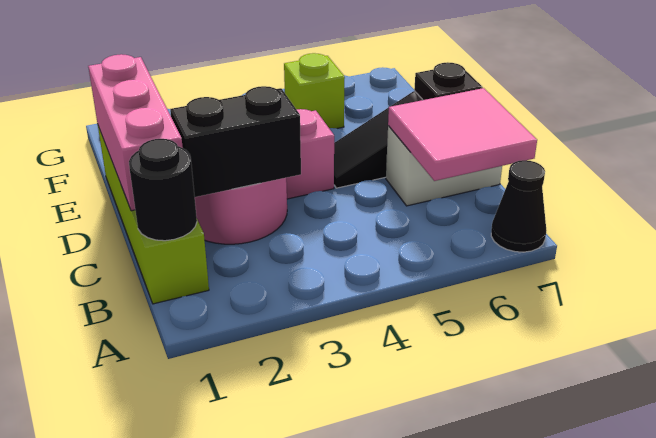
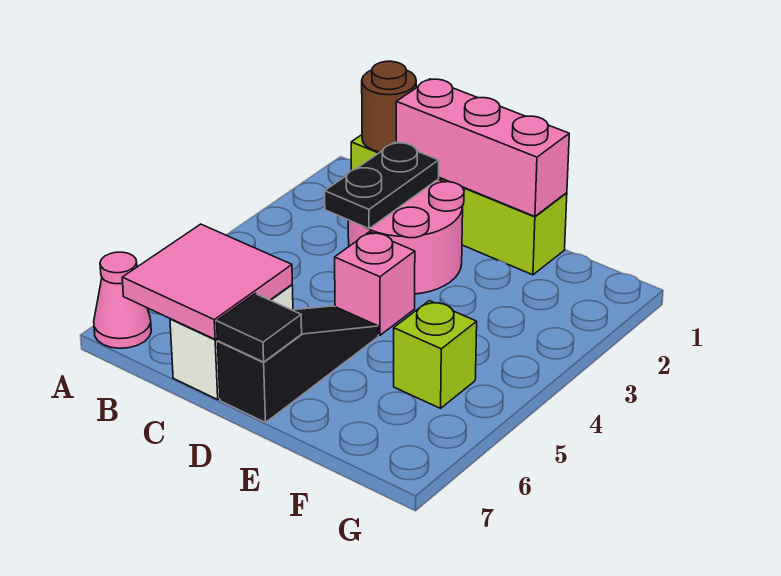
black 1x1 cone [491,160,547,252] -> pink 1x1 cone [94,252,151,348]
black 1x1 round brick [129,139,197,241] -> brown 1x1 round brick [362,61,416,152]
black 1x2 brick [170,86,301,197] -> black 1x2 plate [325,142,439,229]
black 1x1 plate [414,62,483,100] -> black 1x1 tile [217,294,302,362]

